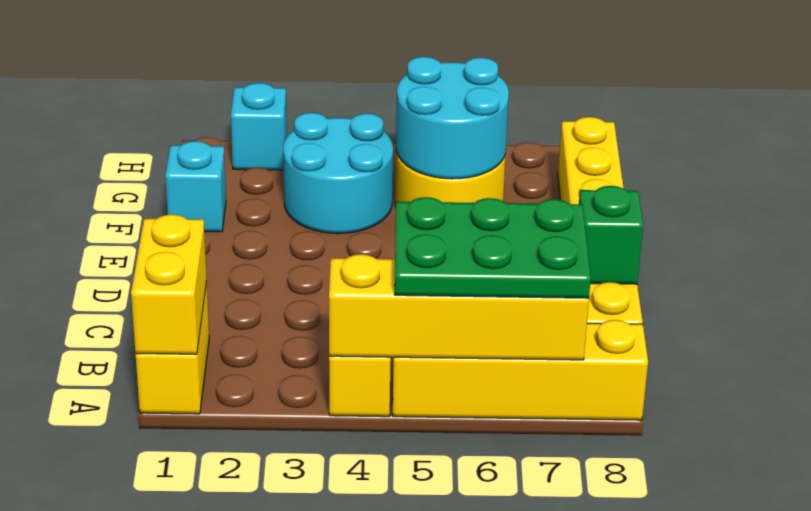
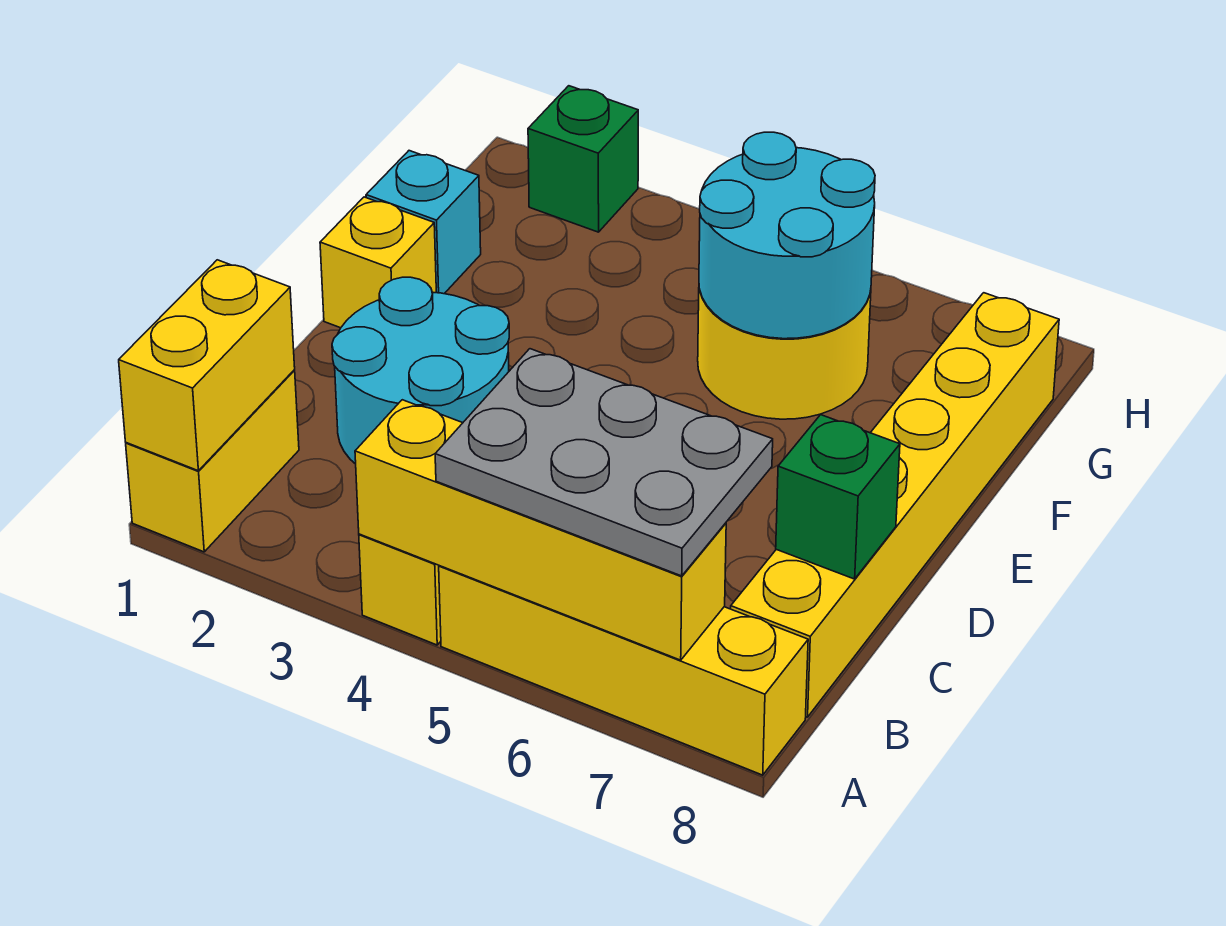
green 2x3 plate [395,197,591,298] -> grey 2x3 plate [435,349,773,576]
none -> yellow 1x1 brick [320,197,436,328]
cyan 2x2 round brick [283,113,393,234] -> cyan 2x2 round brick moved to [332,277,509,464]
cyan 1x1 brick [231,83,287,170] -> green 1x1 brick [528,86,638,232]

